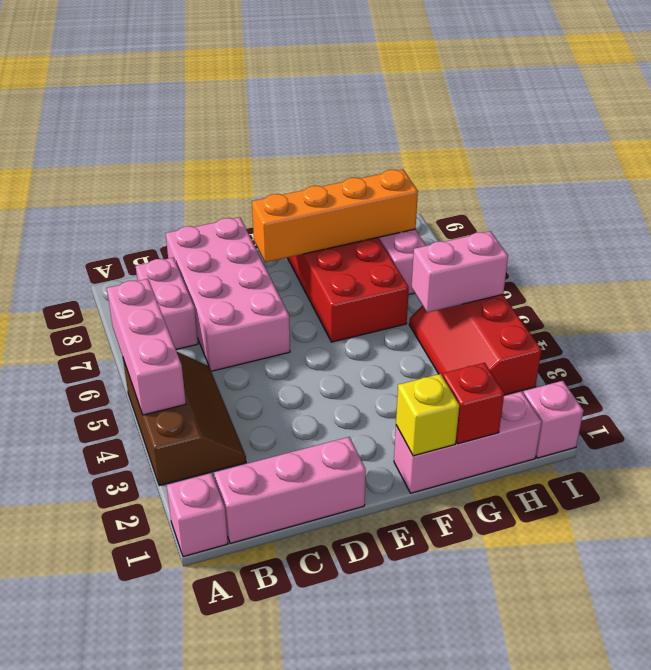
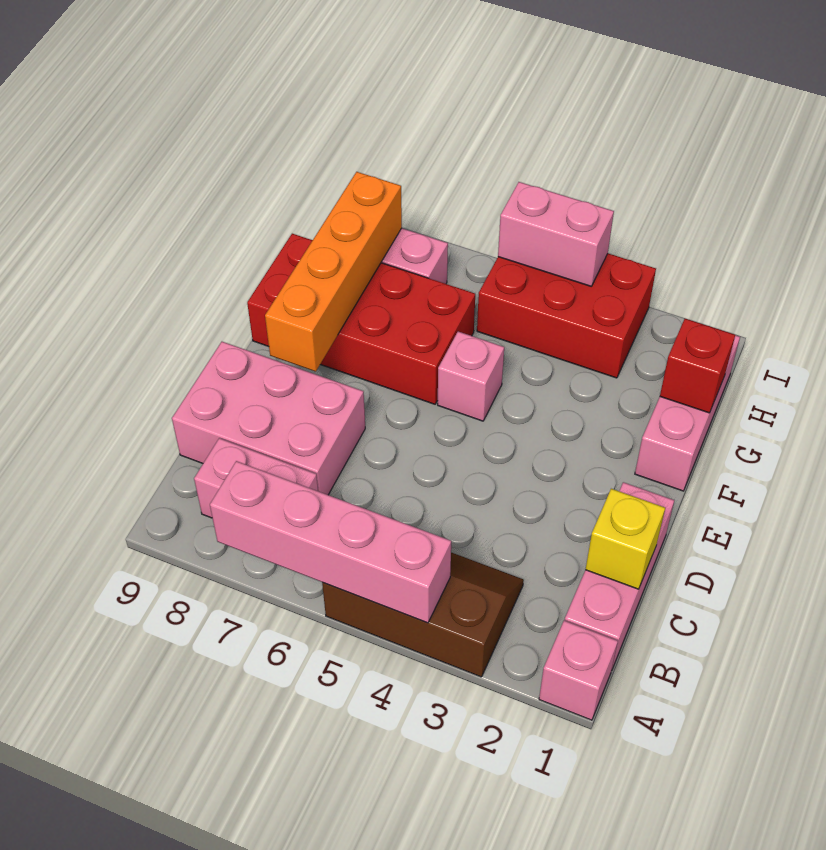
pink 1x3 brick [107,279,186,415] -> pink 1x4 brick [210,461,451,623]
pink 2x4 brick [166,217,290,371] -> pink 2x3 brick [172,342,365,495]
yellow 1x1 brick [396,374,459,456] -> yellow 1x1 brick moved to [585,489,665,589]
red 2x3 slope [409,295,541,395] -> red 2x3 brick [477,253,656,378]
pink 1x2 brick [412,231,508,313] -> pink 1x2 brick turned to [498,182,614,286]
pink 1x1 brick [523,381,583,458] -> pink 1x1 brick moved to [438,332,504,421]

